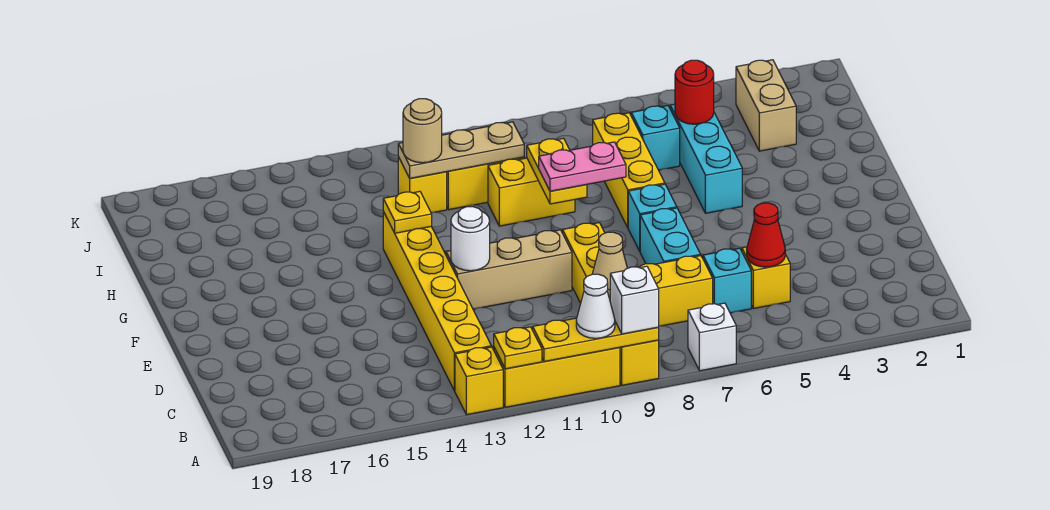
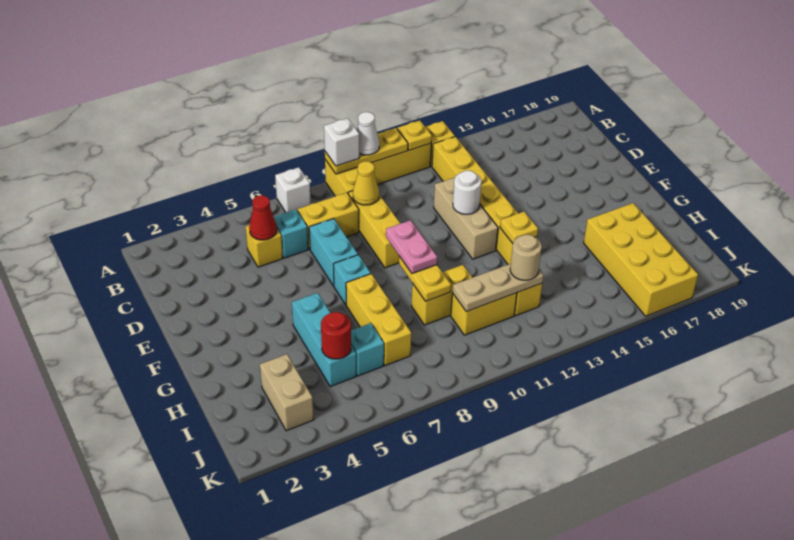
tan 1x1 cone [592,232,627,296] -> yellow 1x1 cone [353,161,379,205]
tan 1x3 brick [446,230,572,309] -> tan 1x3 brick turned to [434,178,498,259]
pink 1x2 plate [539,142,626,191] -> pink 1x2 plate turned to [386,220,437,273]
none -> yellow 2x4 brick [584,203,698,316]

